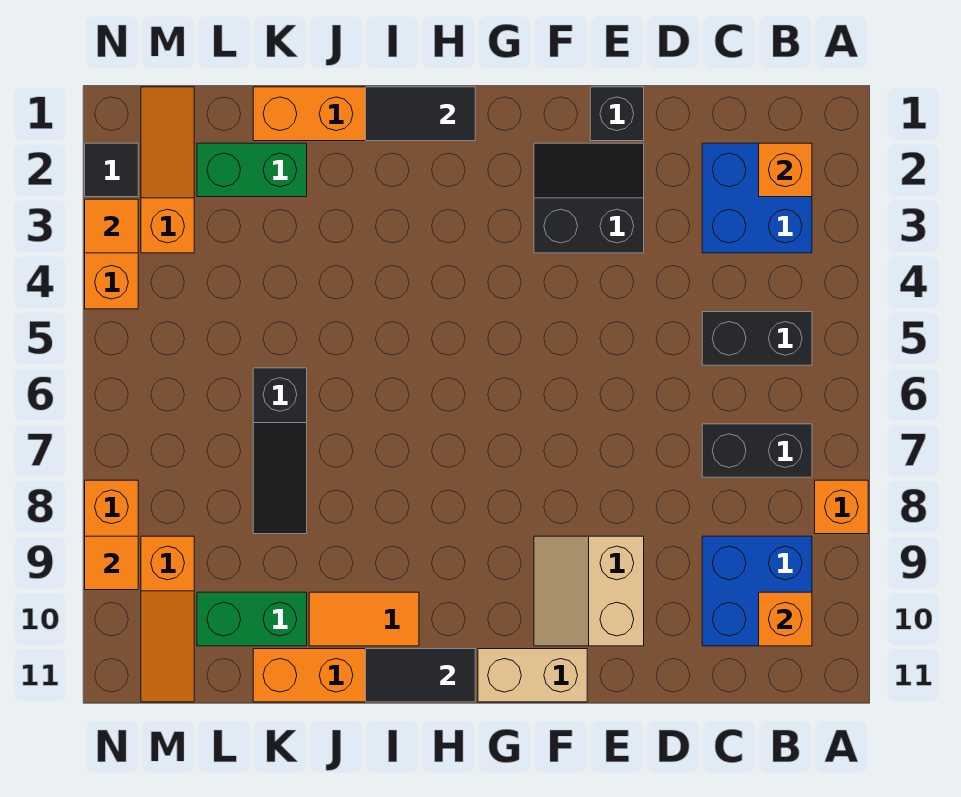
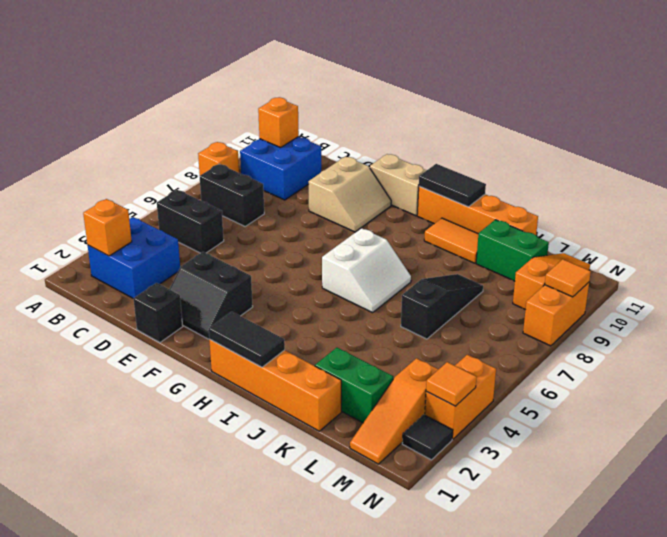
none -> white 2x2 slope [322,228,411,313]

